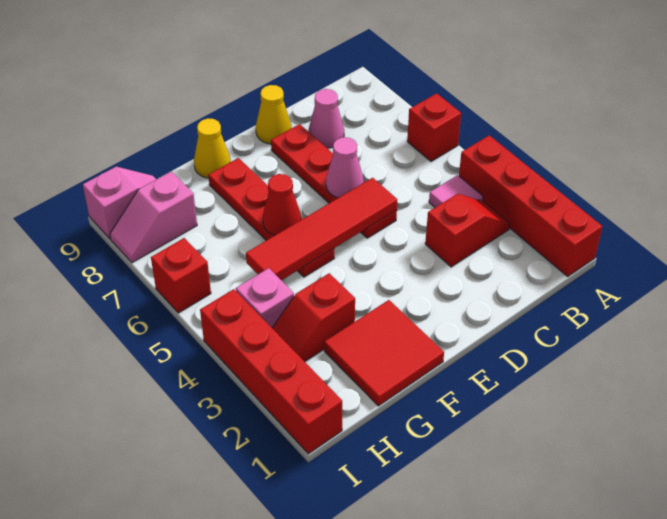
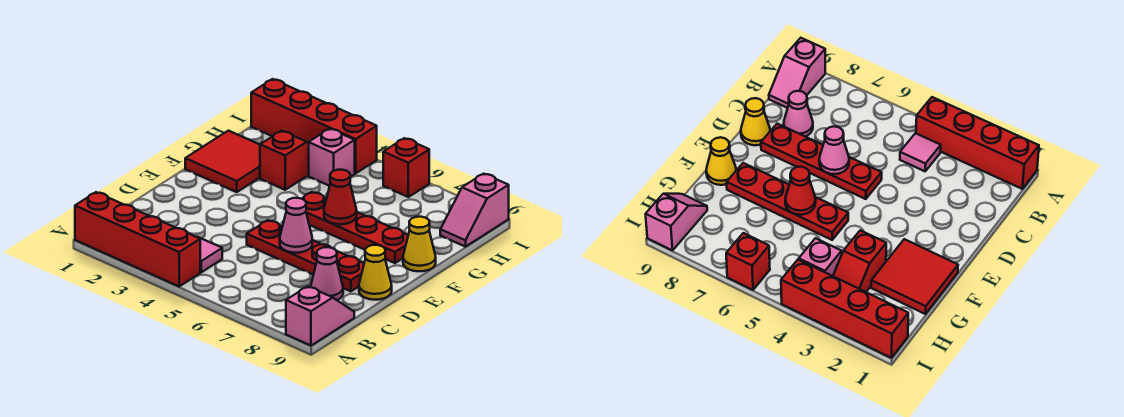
red 1x1 brick [407,93,461,162] -> none
red 1x2 slope [425,194,510,267] -> none
red 1x4 tile [246,178,397,280] -> none
pink 1x2 slope [110,171,197,263] -> pink 1x2 slope moved to [286,286,354,346]

